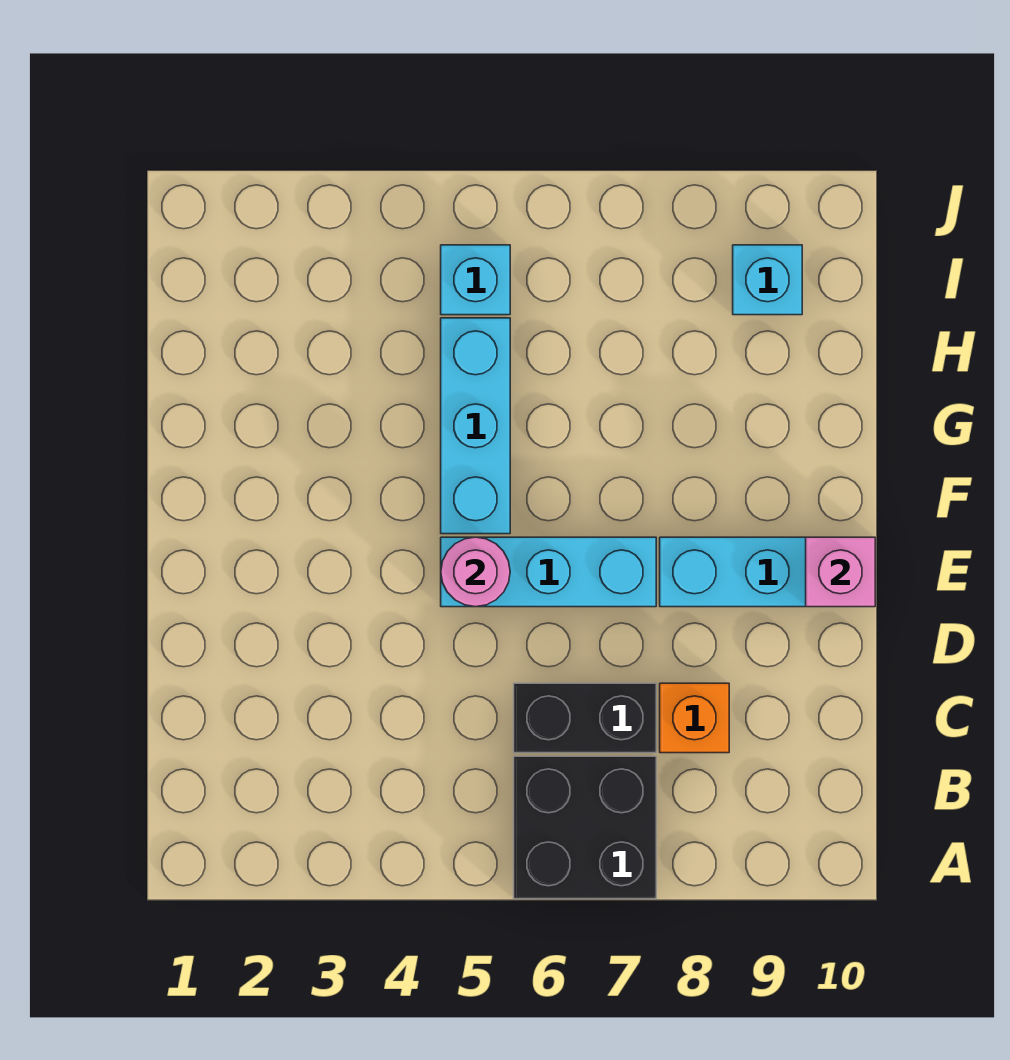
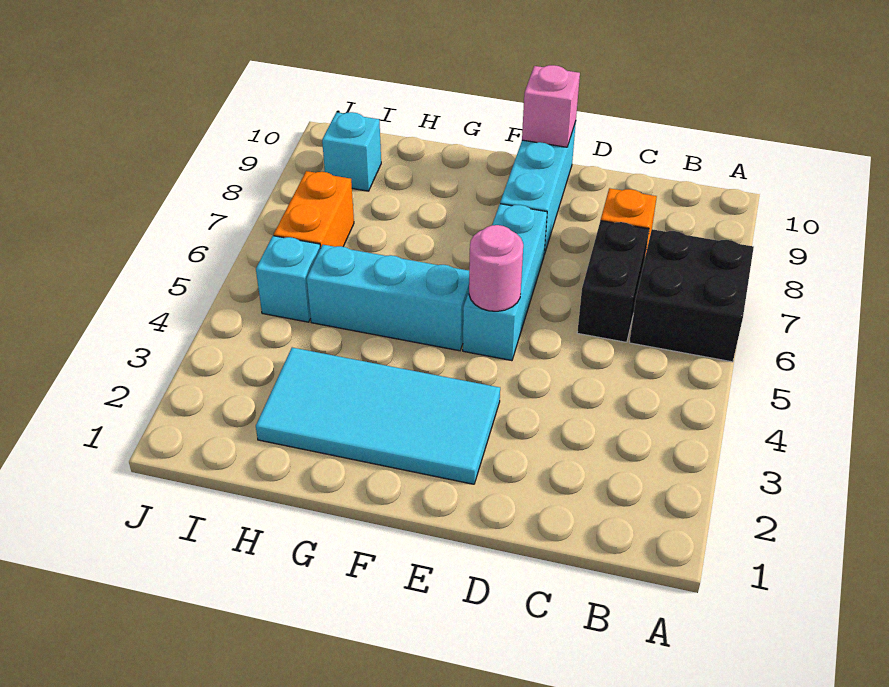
none -> cyan 2x4 tile [256,348,500,484]
none -> orange 1x2 brick [274,171,354,248]

